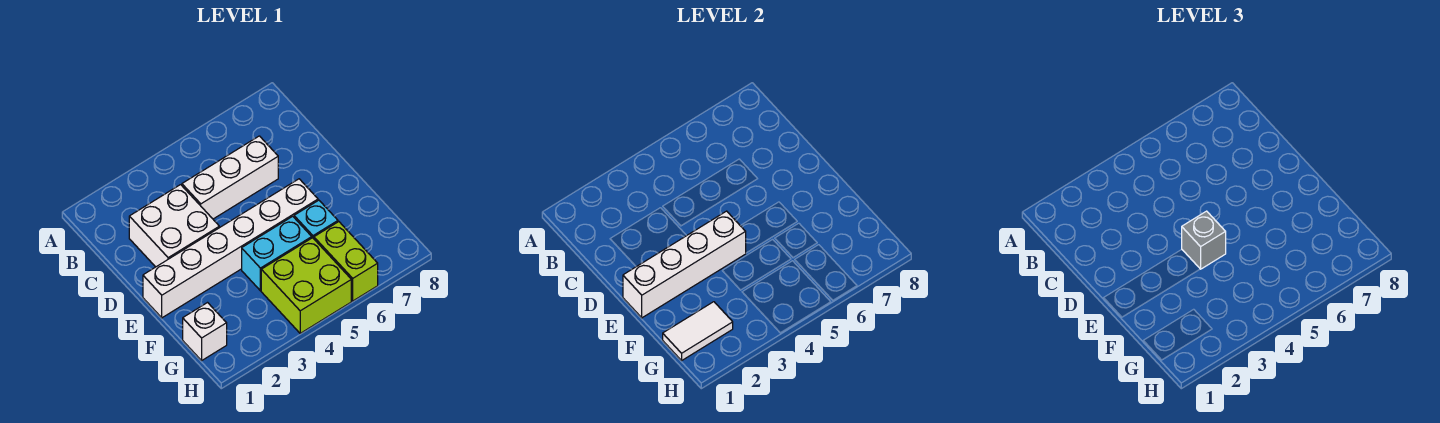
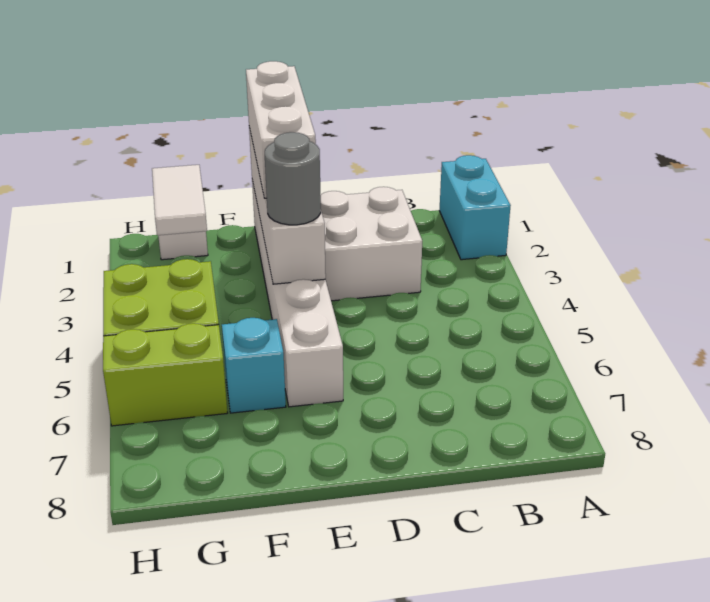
white 1x3 brick [182,136,278,219] -> white 1x3 brick moved to [246,61,316,198]
grey 1x1 brick [1182,211,1226,269] -> grey 1x1 round brick [265,132,321,225]
cyan 1x2 brick [242,216,312,291] -> cyan 1x2 brick moved to [439,155,511,260]

